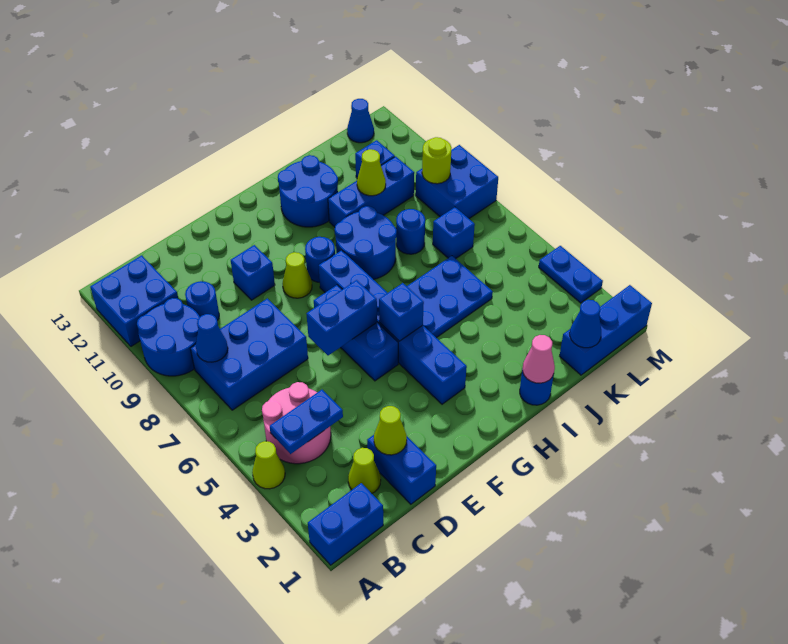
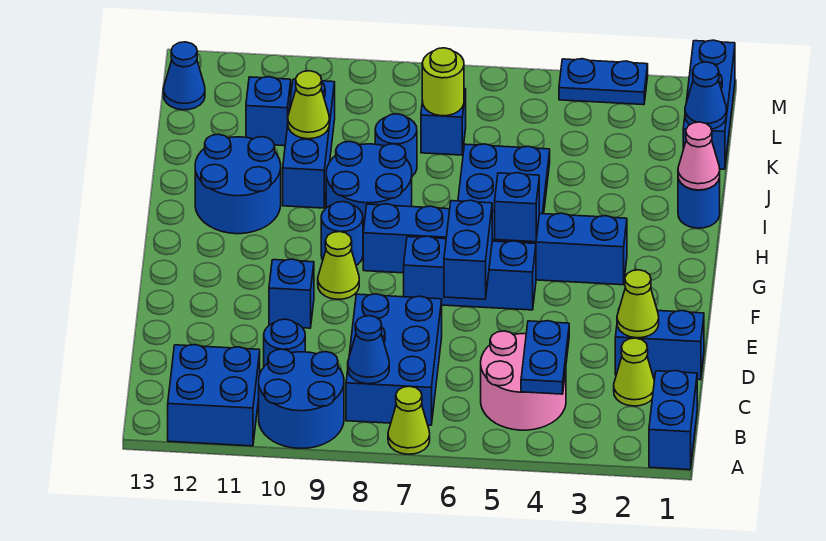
lime 1x1 cone [252,441,285,489] -> lime 1x1 cone moved to [388,386,430,454]
blue 2x2 brick [416,145,498,218] -> none
lime 1x1 round brick [422,137,452,184] -> lime 1x1 round brick moved to [422,48,464,116]

